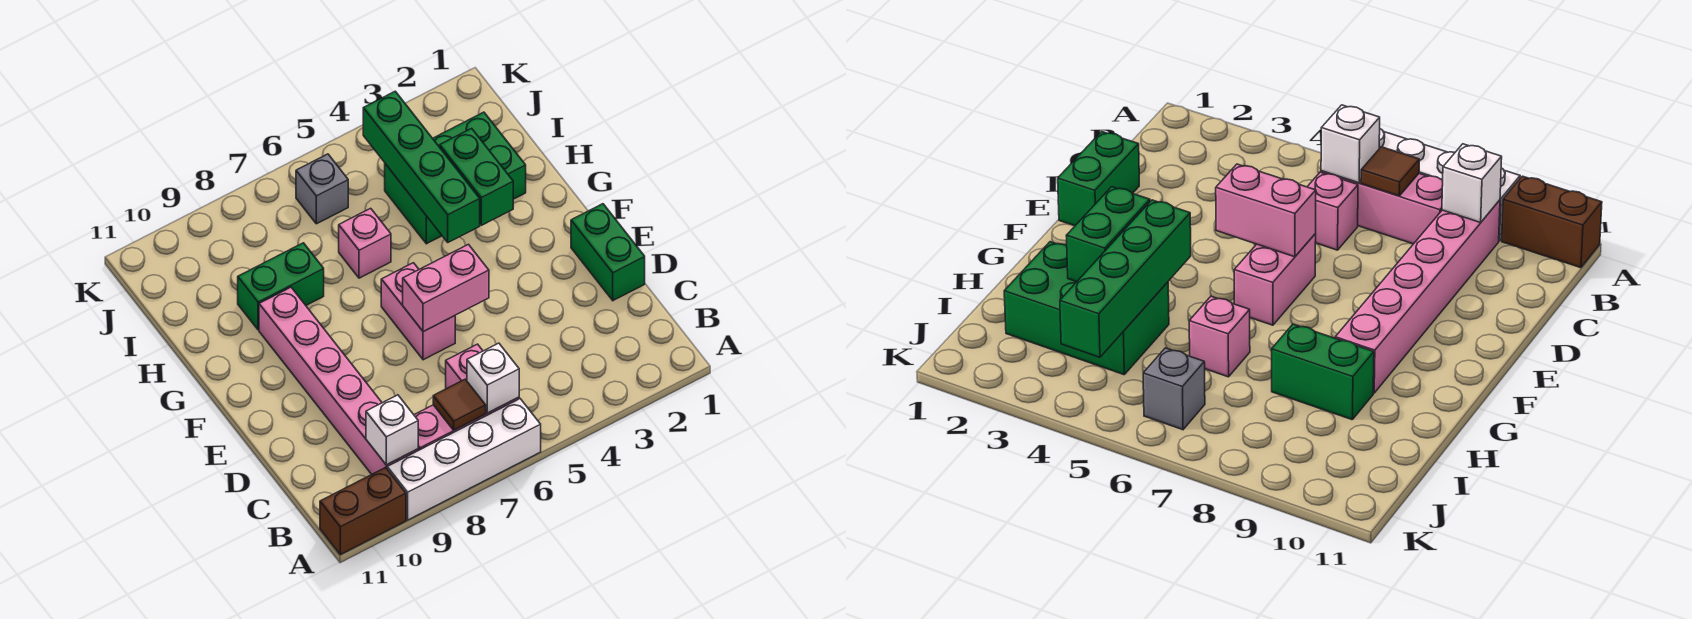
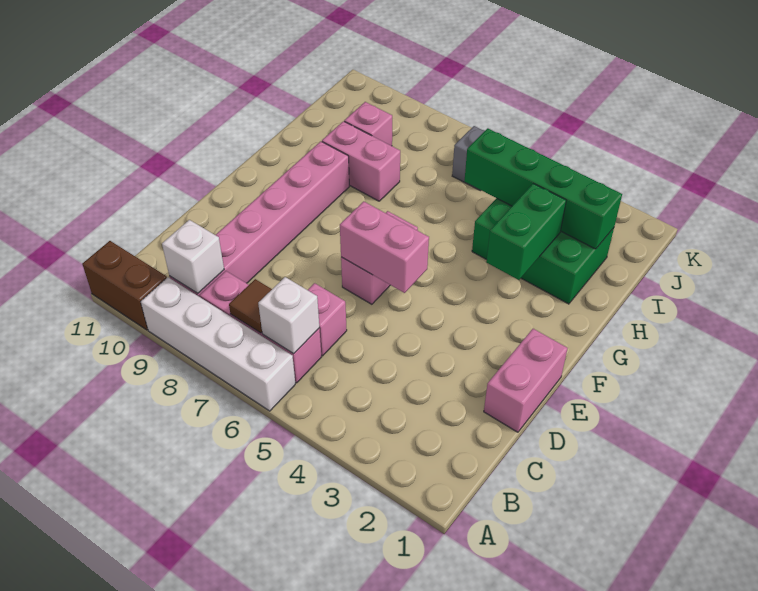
green 1x2 brick [571,204,645,301] -> pink 1x2 brick [484,329,568,432]
green 1x4 brick [363,91,480,242] -> green 1x4 brick turned to [464,128,622,249]
pink 1x1 brick [339,208,391,278] -> pink 1x1 brick moved to [344,102,392,146]
green 1x2 brick [238,243,324,330] -> pink 1x2 brick [322,121,400,201]

